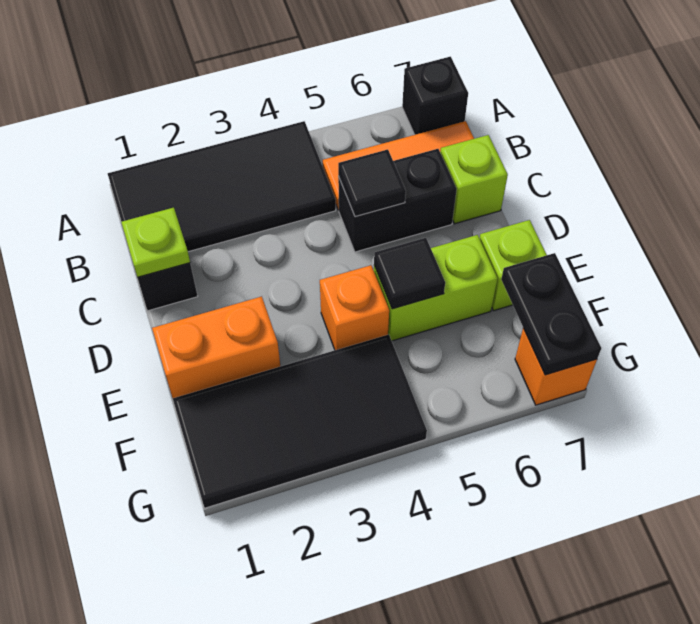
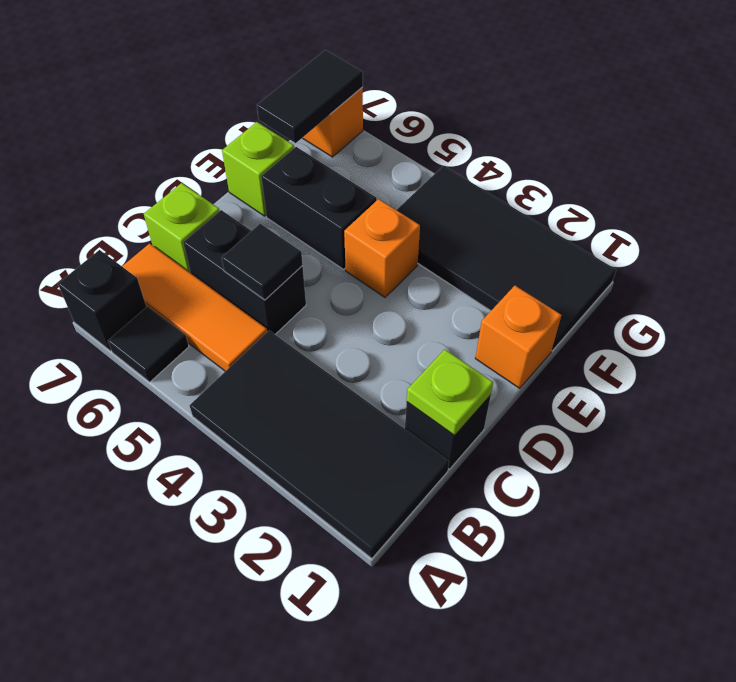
orange 1x2 brick [152,297,280,398] -> orange 1x1 brick [475,286,561,388]
lime 1x2 brick [374,235,498,341] -> black 1x2 brick [261,147,377,269]
black 1x1 tile [374,238,445,309] -> black 1x1 tile moved to [108,306,189,382]
black 1x2 plate [501,253,601,375] -> black 1x2 tile [257,50,363,143]

